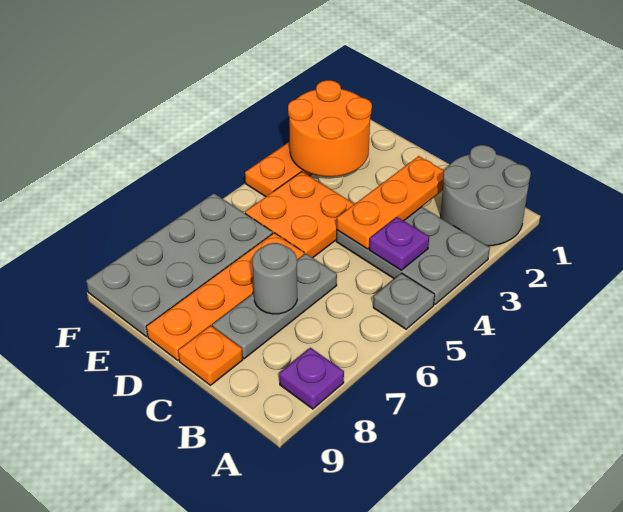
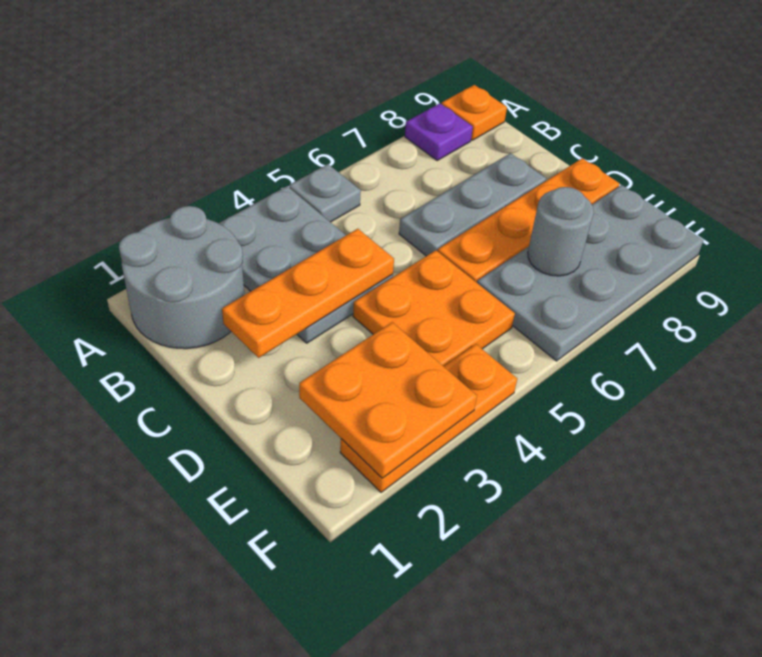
purple 1x1 plate [369,217,429,270] -> none
grey 1x1 round brick [253,243,297,314] -> grey 1x1 round brick moved to [528,187,594,276]
orange 1x1 plate [178,326,243,385] -> orange 1x1 plate moved to [442,85,507,140]
orange 2x2 round brick [288,80,372,177] -> orange 2x2 plate [299,322,477,478]

